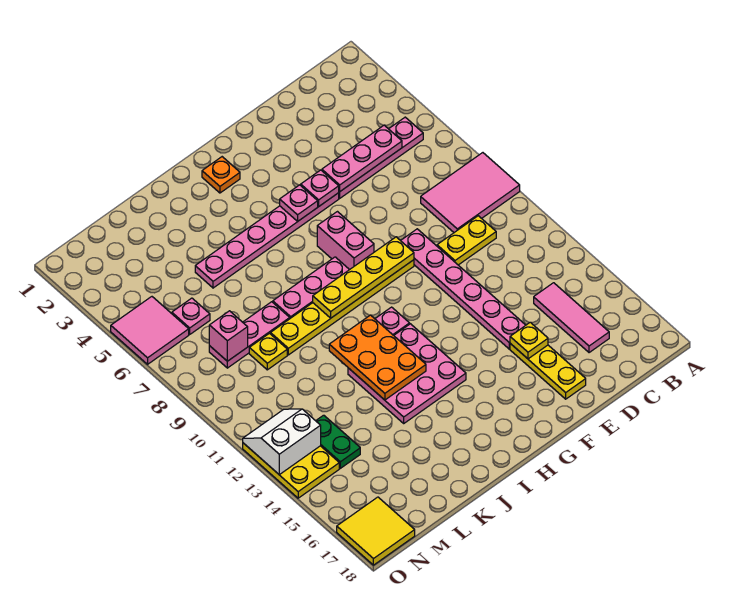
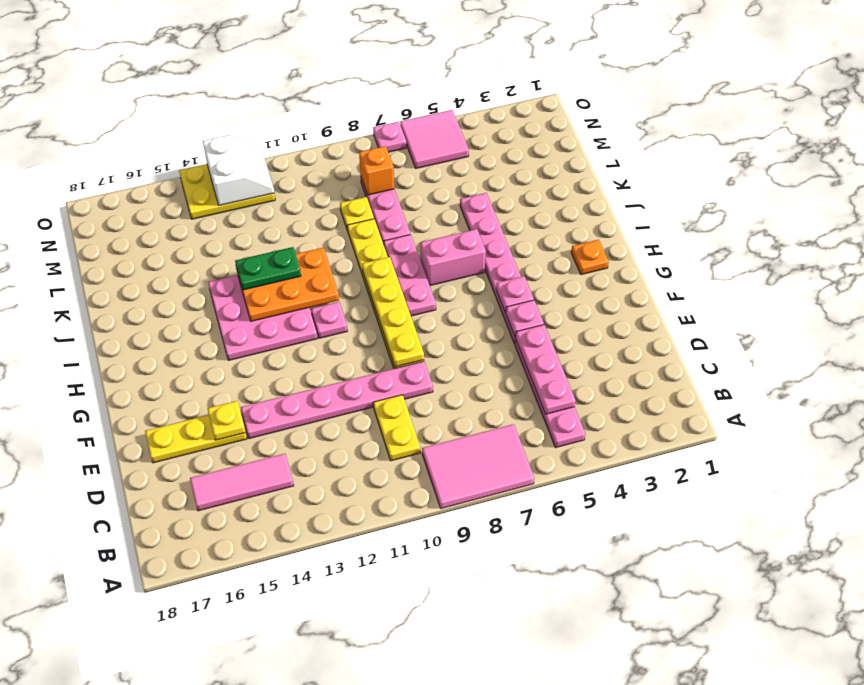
pink 2x3 tile [421,153,520,232] -> pink 2x3 tile turned to [422,424,534,508]
pink 1x2 brick [317,212,374,270] -> pink 1x2 brick moved to [420,229,486,286]
pink 1x1 plate [172,298,210,334] -> pink 1x1 plate moved to [373,122,406,152]
pink 1x1 brick [209,311,248,361] -> orange 1x1 brick [359,146,394,195]
green 1x2 plate [316,415,360,468] -> green 1x2 plate moved to [235,247,301,290]
yellow 2x2 tile [337,497,415,565] -> none

